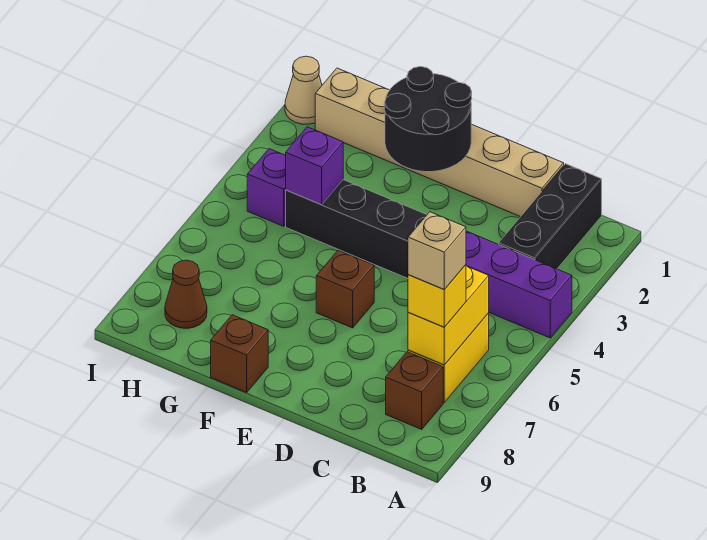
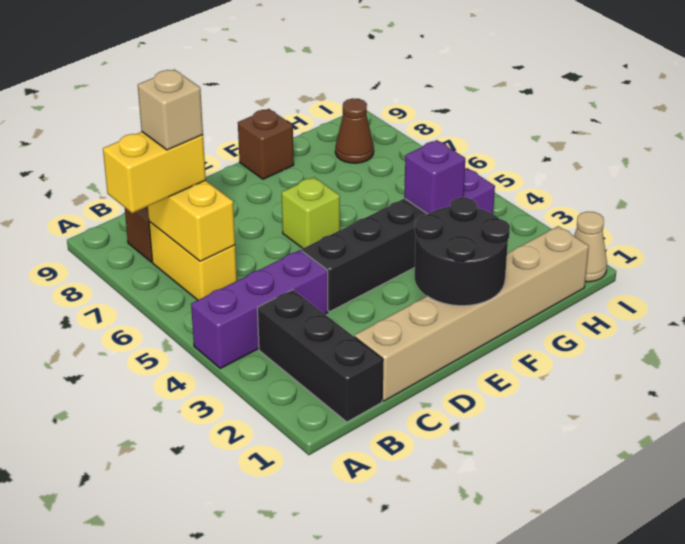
yellow 1x1 brick [408,265,466,327] -> yellow 1x2 brick [103,132,206,213]
brown 1x1 brick [316,250,374,328] -> lime 1x1 brick [282,177,340,248]

